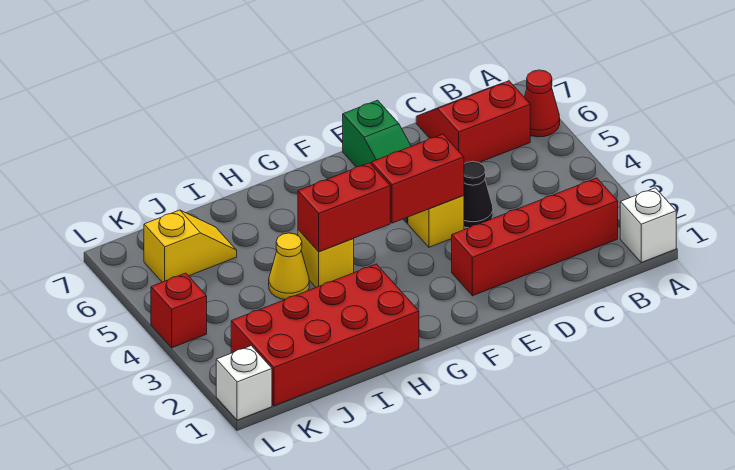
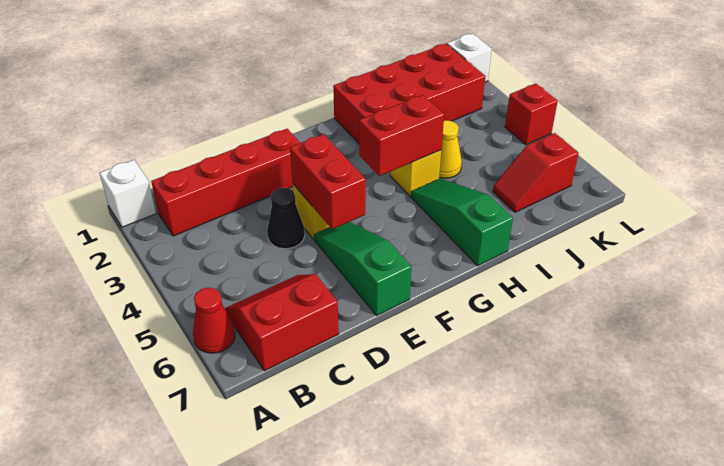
red 2x2 slope [416,81,530,164] -> red 2x2 slope turned to [225,274,339,371]
red 1x2 brick [371,134,464,223] -> red 1x2 brick turned to [290,134,366,229]
none -> green 1x3 slope [411,179,513,266]
yellow 1x2 slope [144,210,237,282] -> red 1x2 slope [493,133,579,212]

